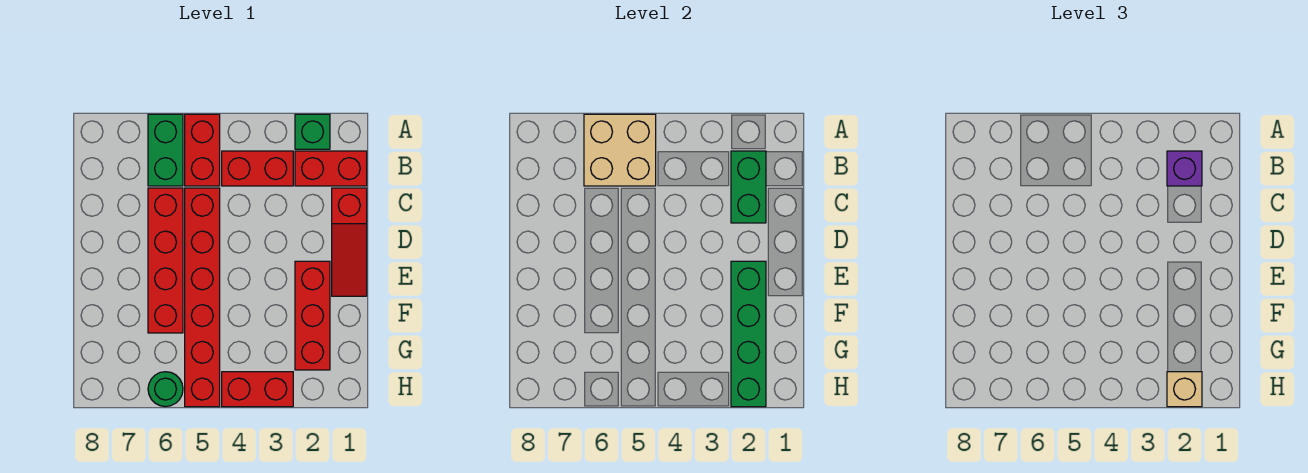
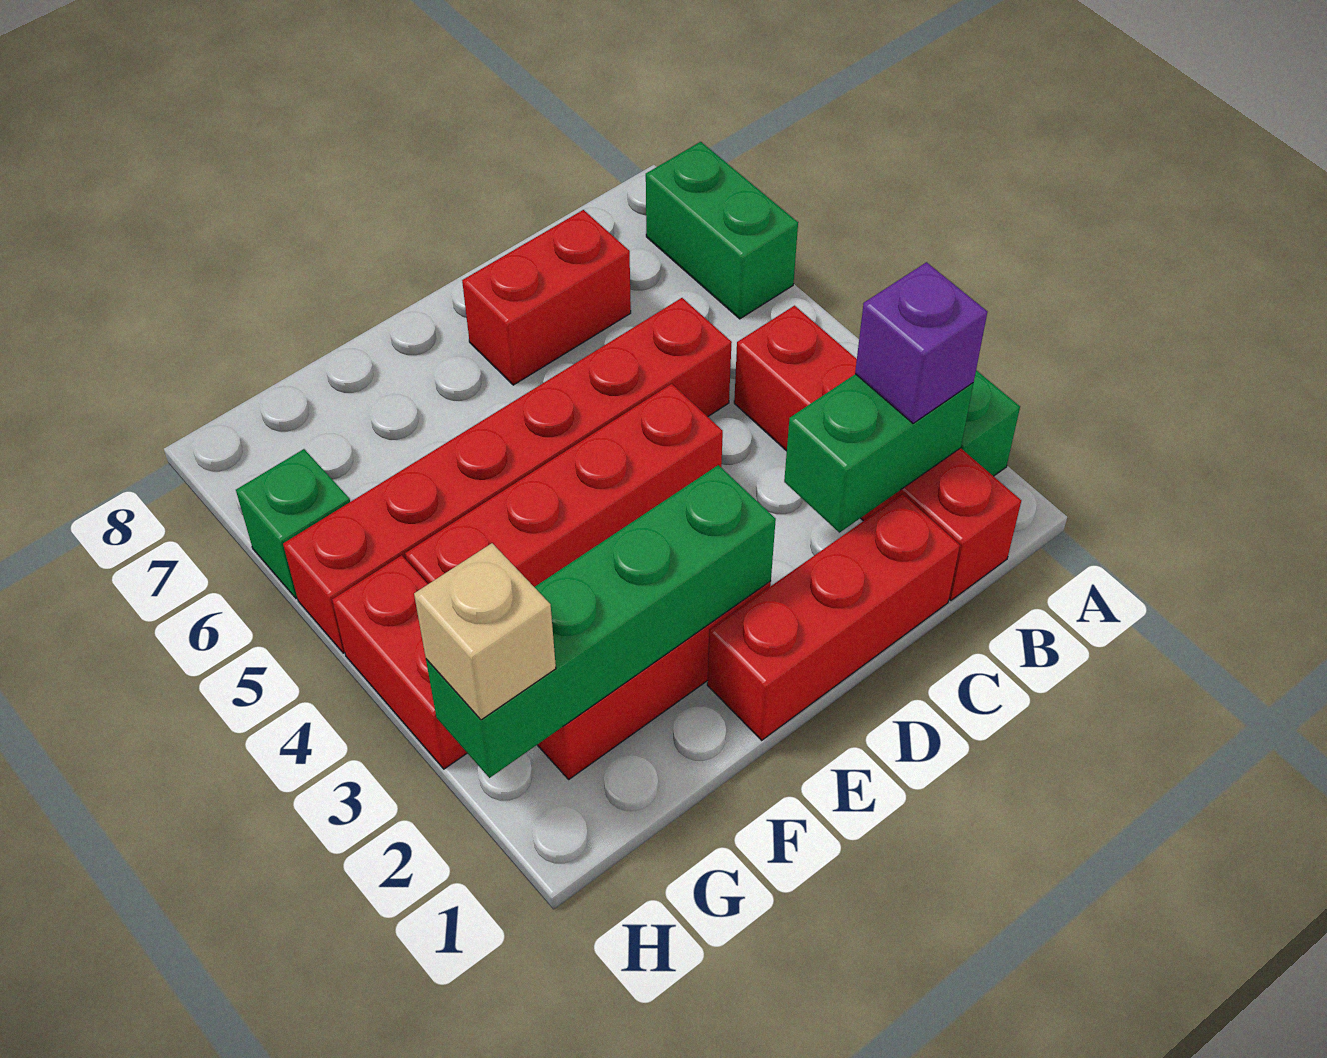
red 1x2 brick [185,114,220,186] -> red 1x2 brick moved to [462,210,631,385]
tan 2x2 brick [584,114,656,186] -> none
green 1x2 brick [148,114,183,186] -> green 1x2 brick turned to [646,142,798,319]
red 1x3 slope [332,188,367,296] -> red 1x3 brick [707,494,960,740]
red 1x4 brick [148,188,183,333] -> red 1x4 brick moved to [405,384,723,587]
green 1x1 round brick [148,372,183,407] -> green 1x1 brick [236,449,350,599]

